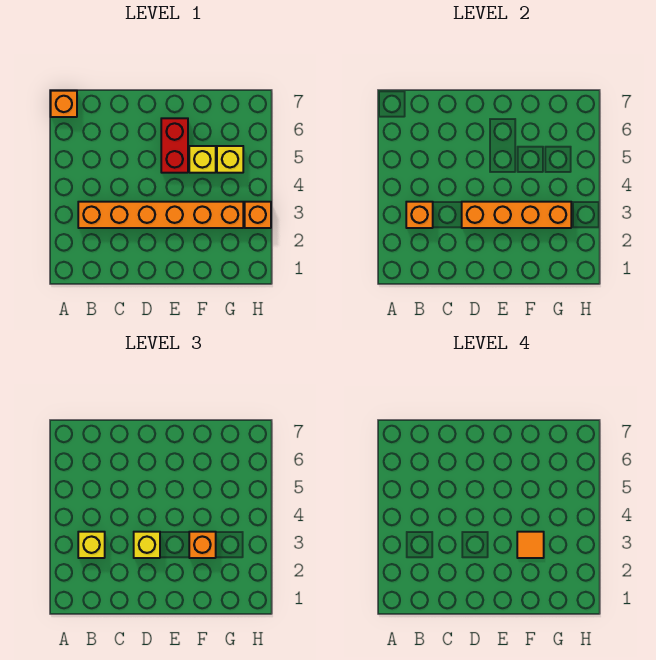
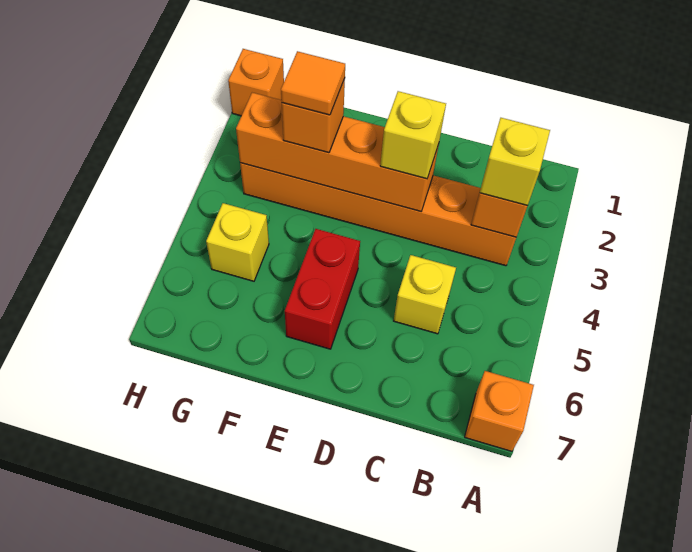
yellow 1x1 brick [189,146,216,173] -> yellow 1x1 brick moved to [394,255,456,334]
orange 1x1 brick [245,202,271,228] -> orange 1x1 brick moved to [228,49,284,116]

